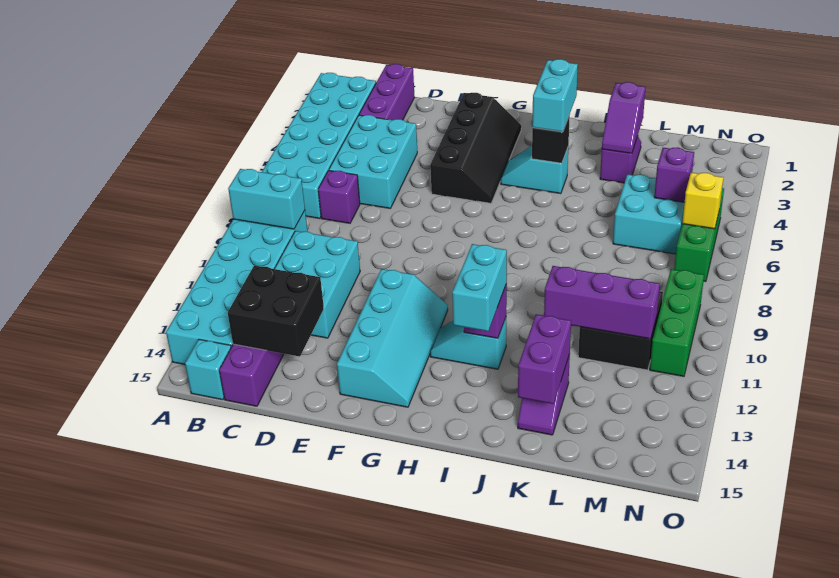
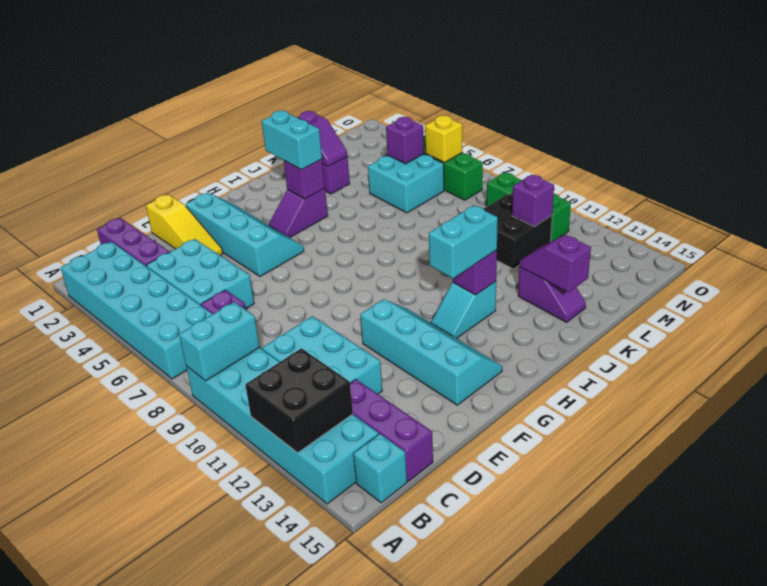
black 2x2 brick [228,266,324,357] -> black 2x2 brick moved to [245,348,353,453]
none -> yellow 1x3 slope [146,194,223,255]
black 2x4 slope [430,93,521,203] -> cyan 2x4 slope [186,193,304,277]
cyan 1x2 slope [501,146,568,194] -> purple 1x2 slope [269,189,328,238]
black 1x1 brick [532,115,570,163] -> purple 1x1 brick [284,159,325,199]
cyan 1x2 brick [452,244,507,331] -> cyan 1x2 brick turned to [429,205,498,278]
purple 1x3 brick [544,266,660,339] -> purple 1x1 brick [512,175,554,227]
purple 1x2 brick [518,314,571,404] -> purple 1x2 slope [519,235,591,292]

